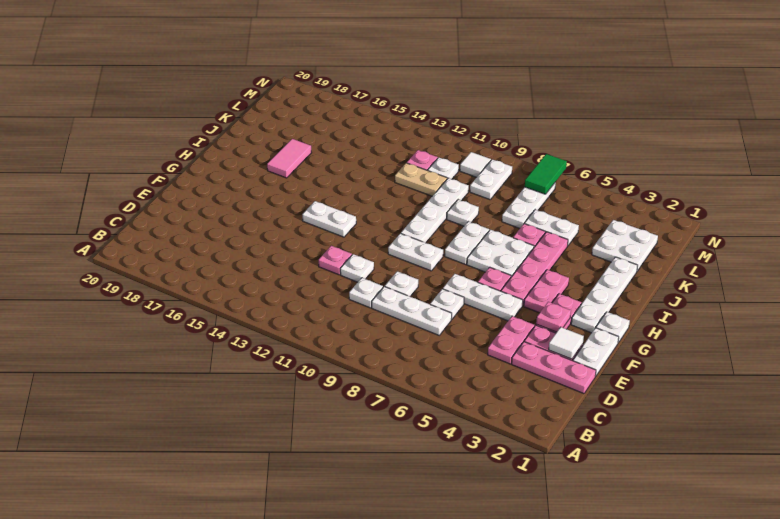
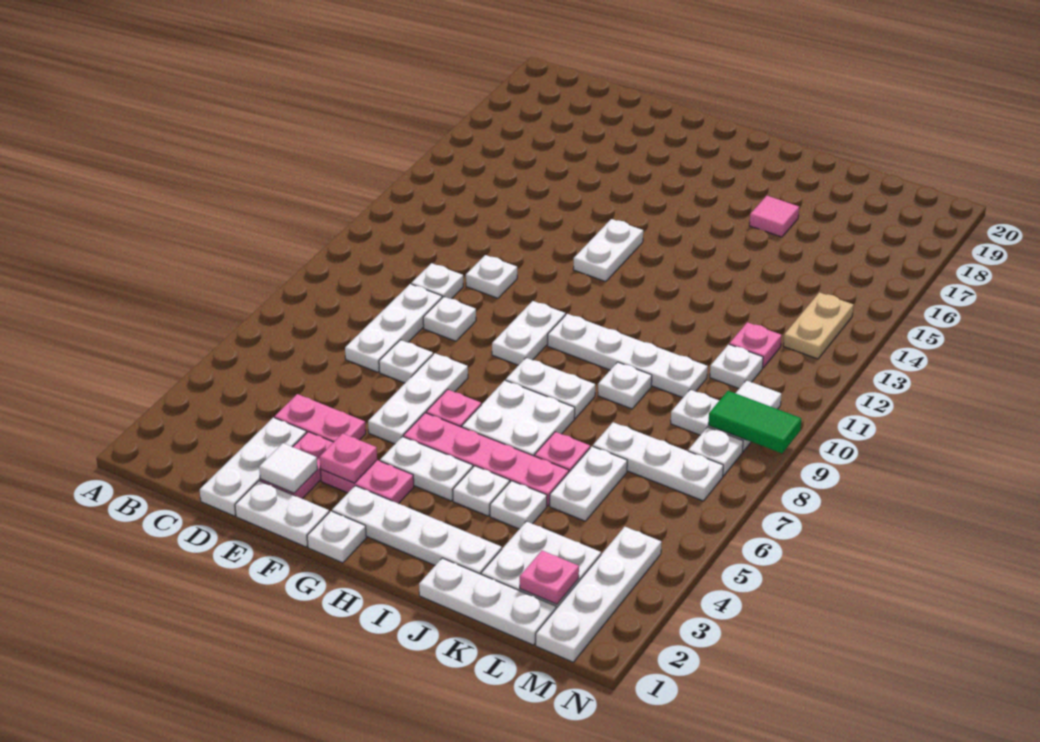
pink 1x3 plate [512,342,596,394] -> white 1x3 plate [200,417,307,516]
pink 1x1 plate [319,246,352,275] -> pink 1x1 plate moved to [520,551,579,604]
pink 1x2 plate [524,270,569,313] -> white 1x2 plate [380,437,473,501]
none -> white 1x1 plate [453,466,510,516]
pink 1x2 tile [267,139,312,178] -> pink 1x1 tile [749,196,799,237]
none -> white 1x3 plate [419,558,556,645]
none -> white 1x1 plate [490,481,547,529]
tan 1x2 plate [395,163,447,196] -> tan 1x2 plate moved to [783,292,853,359]
none -> white 1x4 plate [536,527,662,662]
green 1x2 tile [525,154,567,194] -> green 1x2 tile moved to [708,391,801,453]
none -> white 1x1 plate [688,427,743,476]

